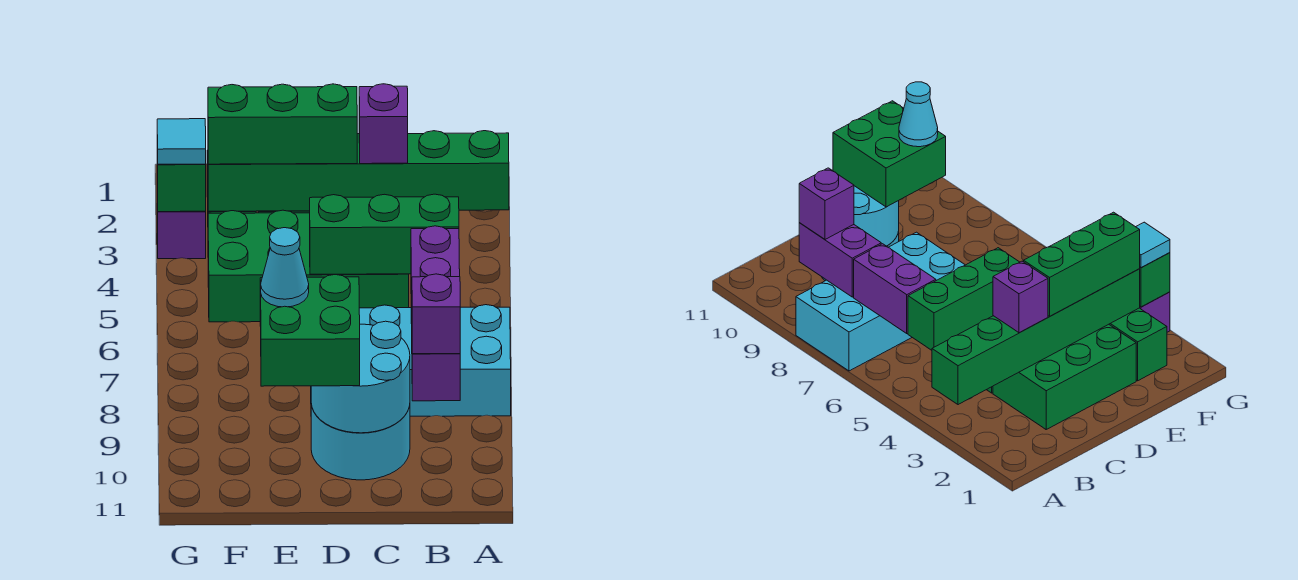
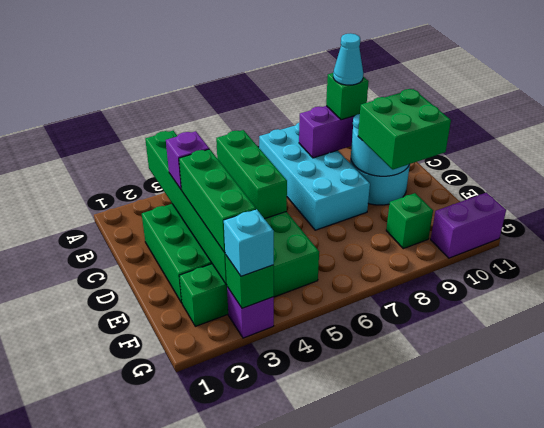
purple 1x2 brick [411,226,460,324] -> purple 1x2 brick moved to [431,193,506,258]
purple 1x1 brick [412,274,460,354] -> green 1x1 brick [326,73,369,120]
cyan 1x1 cone [261,228,309,307] -> cyan 1x1 cone moved to [333,33,363,85]
none -> green 1x1 brick [386,193,433,249]
cyan 1x1 tile [157,119,206,164] -> cyan 1x1 brick [224,209,274,276]

